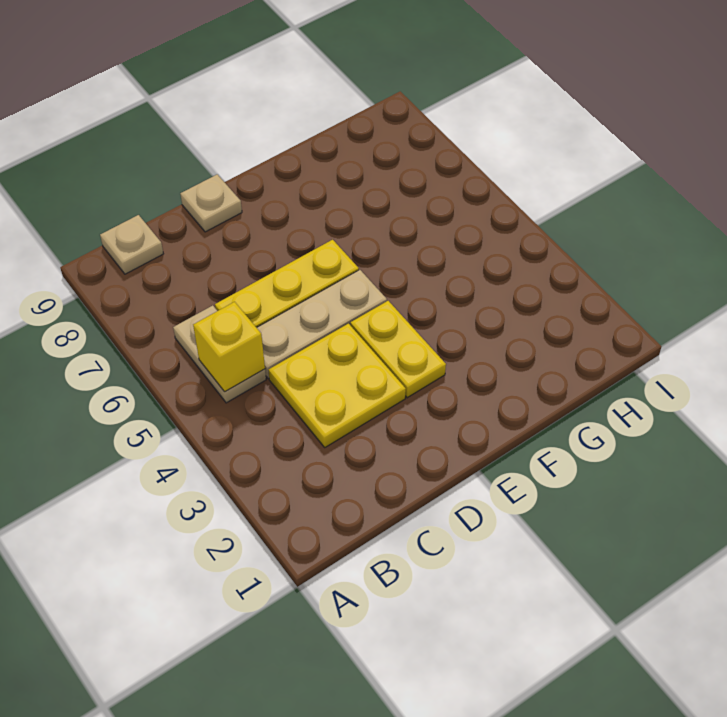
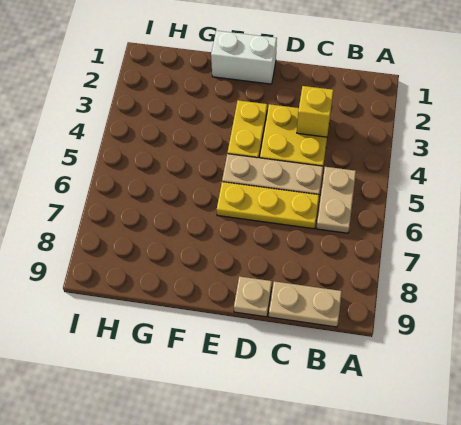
yellow 1x1 brick [193,302,265,392] -> yellow 1x1 brick moved to [297,86,334,137]
tan 1x1 plate [100,215,163,274] -> tan 1x2 plate [269,281,342,327]
none -> white 1x2 brick [211,31,277,84]

